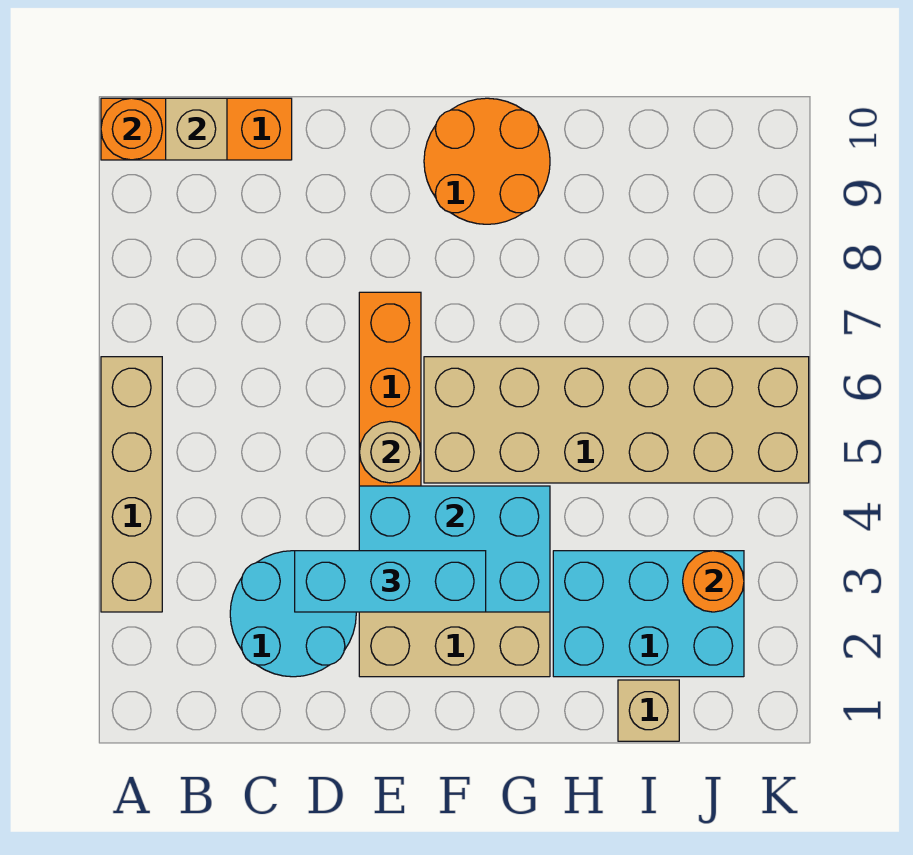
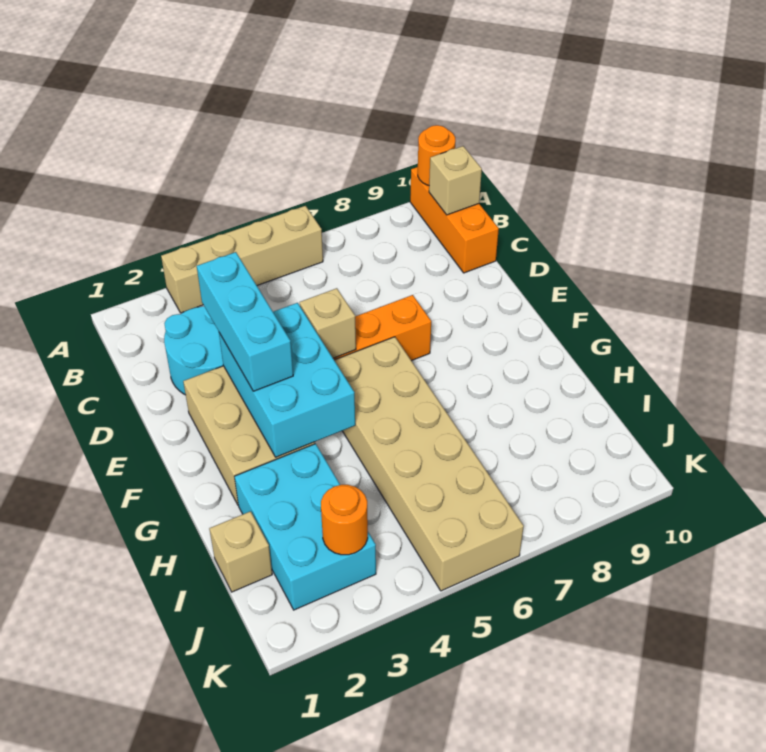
tan 1x1 round brick [359,421,421,483] -> tan 1x1 brick [300,288,356,358]
orange 2x2 round brick [424,98,550,224] -> none

